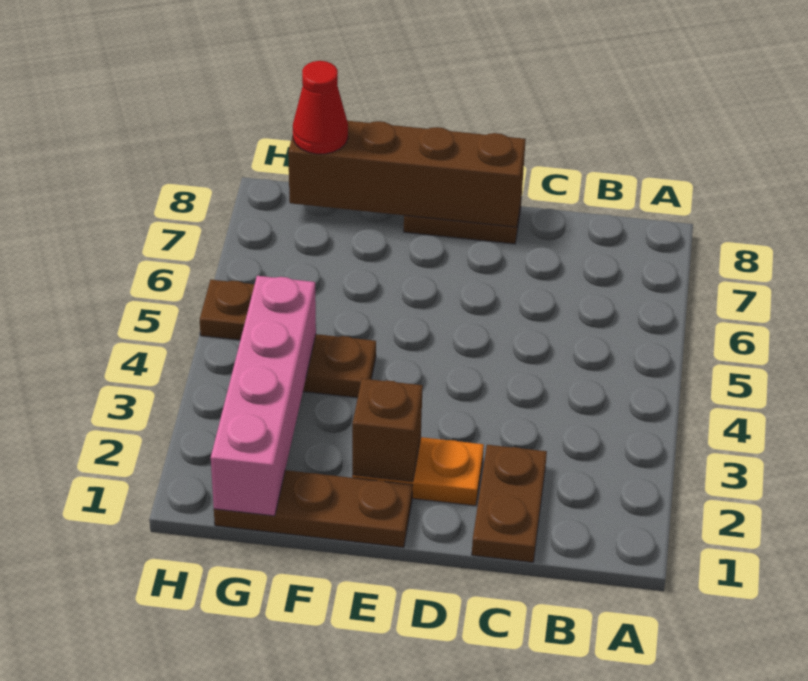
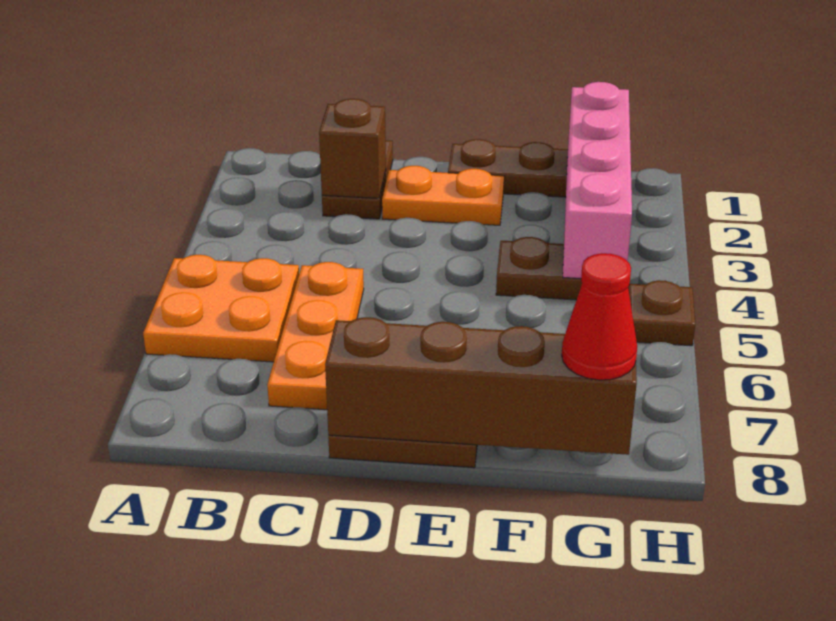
none -> orange 2x2 plate [143,255,299,362]
none -> orange 1x3 plate [267,262,364,410]
brown 1x1 brick [352,379,423,482] -> brown 1x1 brick moved to [319,99,386,198]

